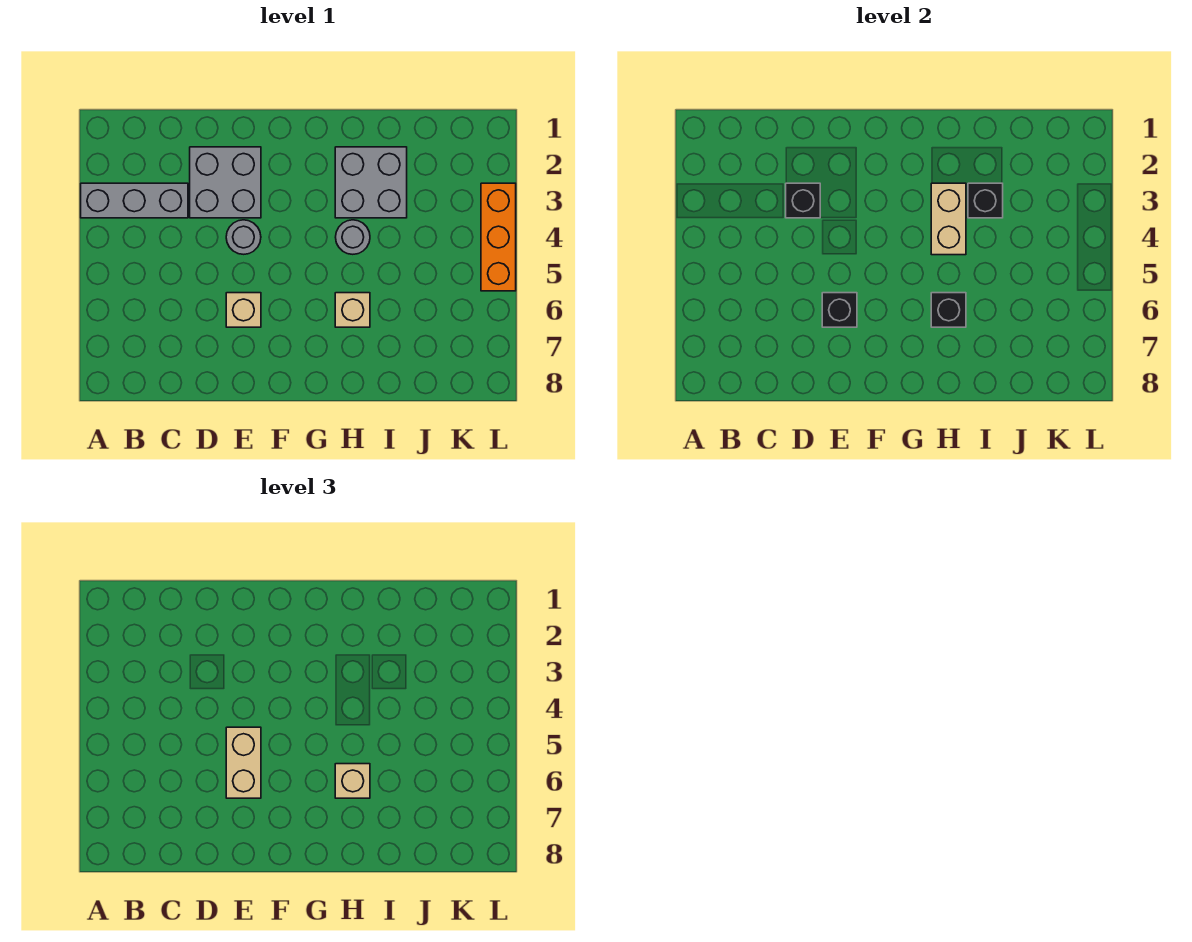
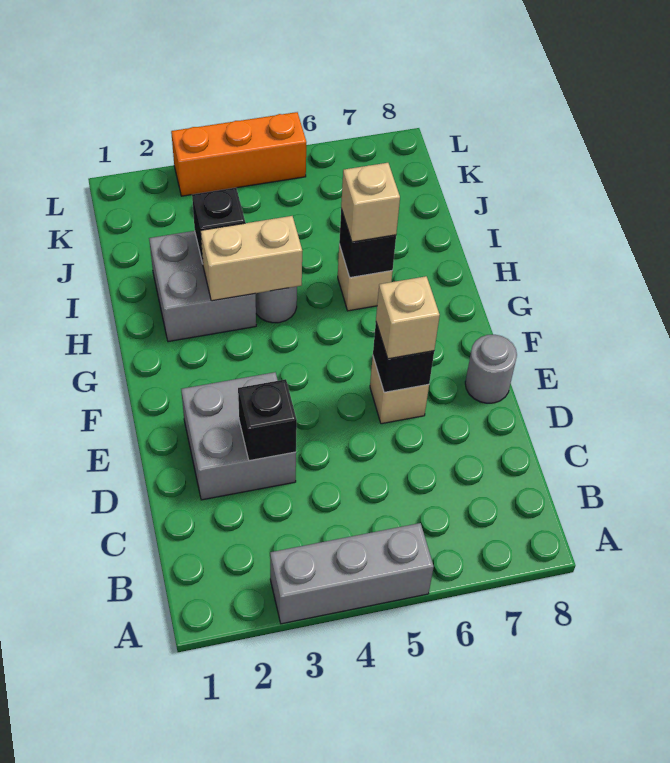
grey 1x3 brick [81,183,188,218] -> grey 1x3 brick turned to [270,523,434,624]
grey 1x1 round brick [226,220,261,254] -> grey 1x1 round brick moved to [465,335,517,403]
tan 1x2 brick [226,727,261,798] -> tan 1x1 brick [376,276,440,359]

